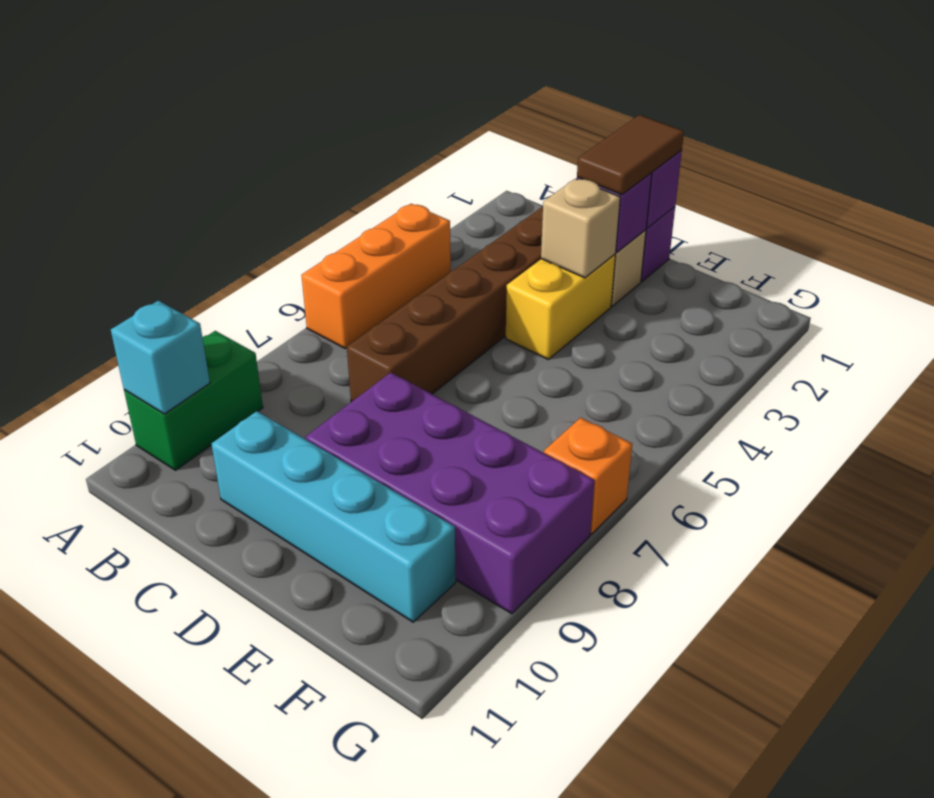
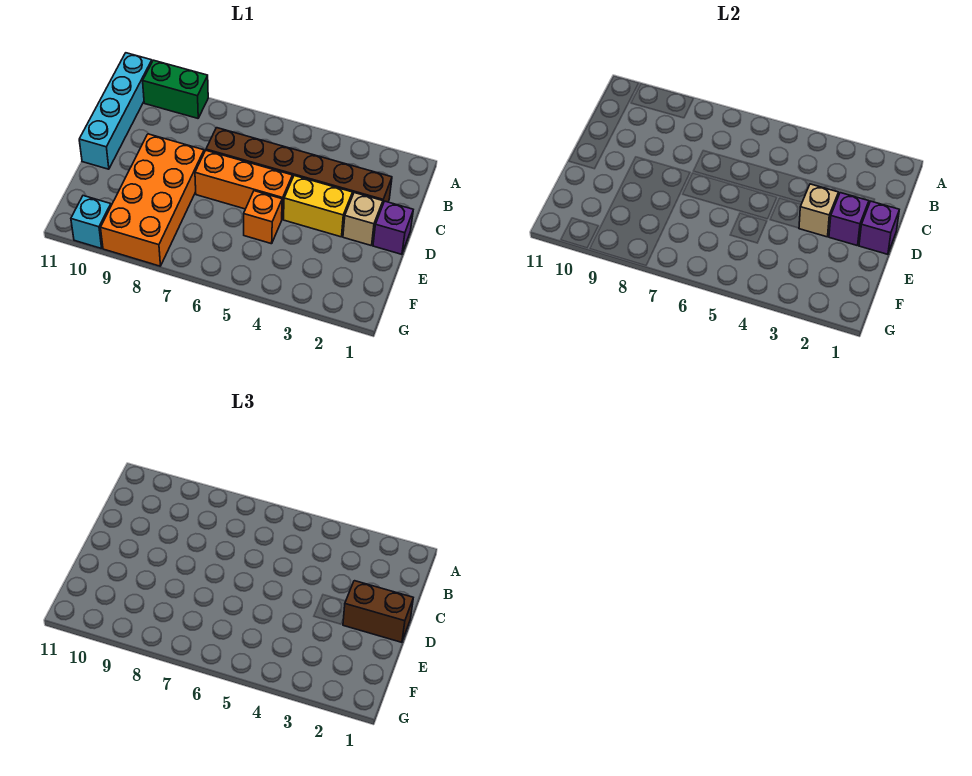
orange 1x3 brick [301,204,451,349] -> orange 1x3 brick moved to [195,150,292,219]
cyan 1x1 brick [111,300,210,414] -> cyan 1x1 brick moved to [71,196,111,249]
cyan 1x4 brick [211,411,456,622] -> cyan 1x4 brick moved to [79,53,152,169]
brown 1x2 tile [577,115,684,195] -> brown 1x2 brick [343,581,413,642]
purple 2x4 brick [306,373,595,614] -> orange 2x4 brick [101,134,204,266]
orange 1x1 brick [544,418,632,534] -> orange 1x1 brick moved to [244,191,282,244]

